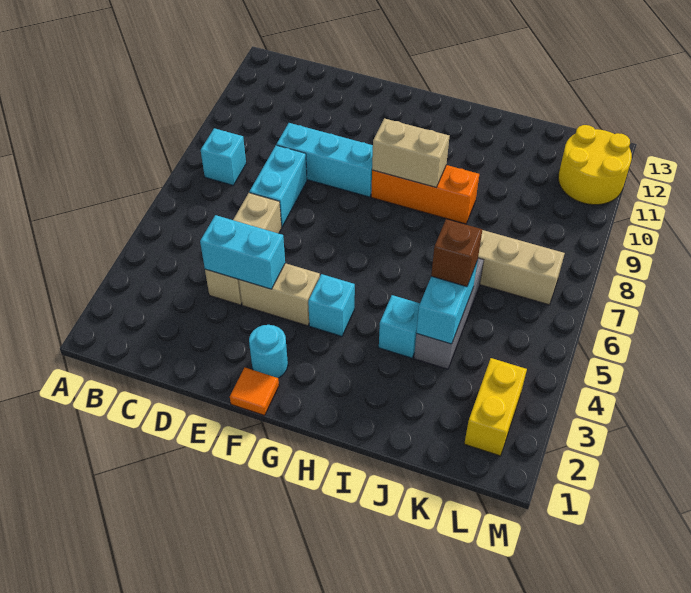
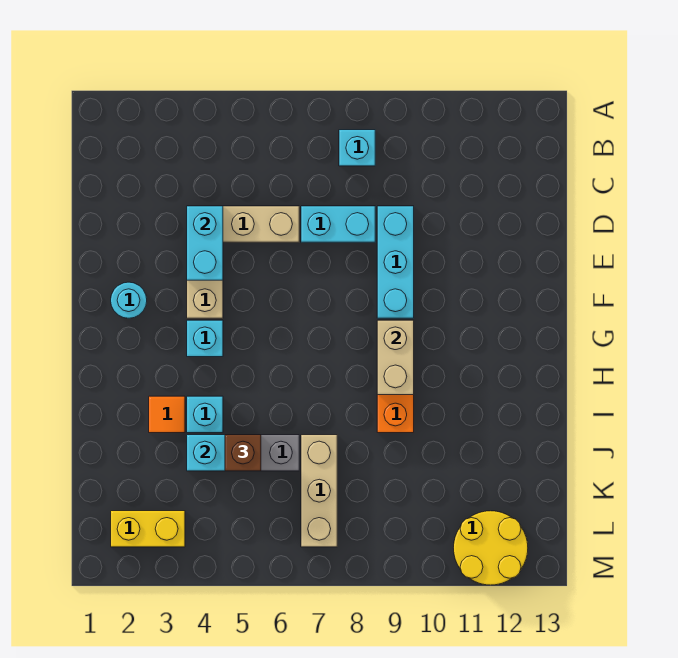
orange 1x1 tile [230,368,279,415] -> orange 1x1 tile moved to [149,396,185,433]

